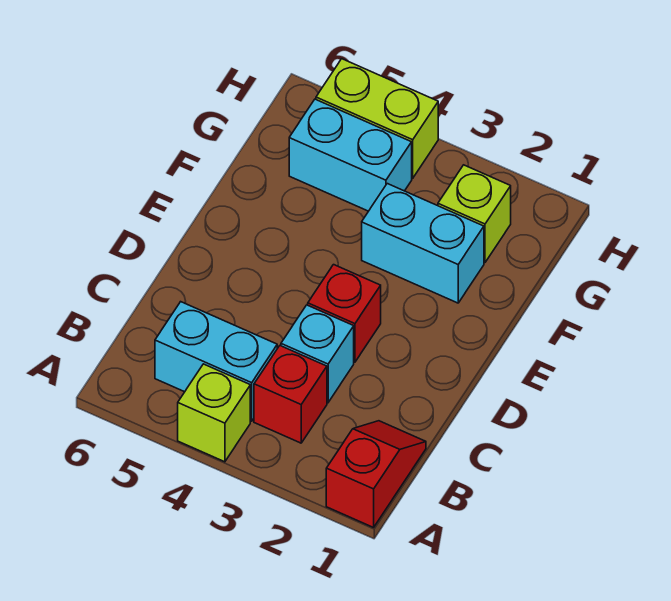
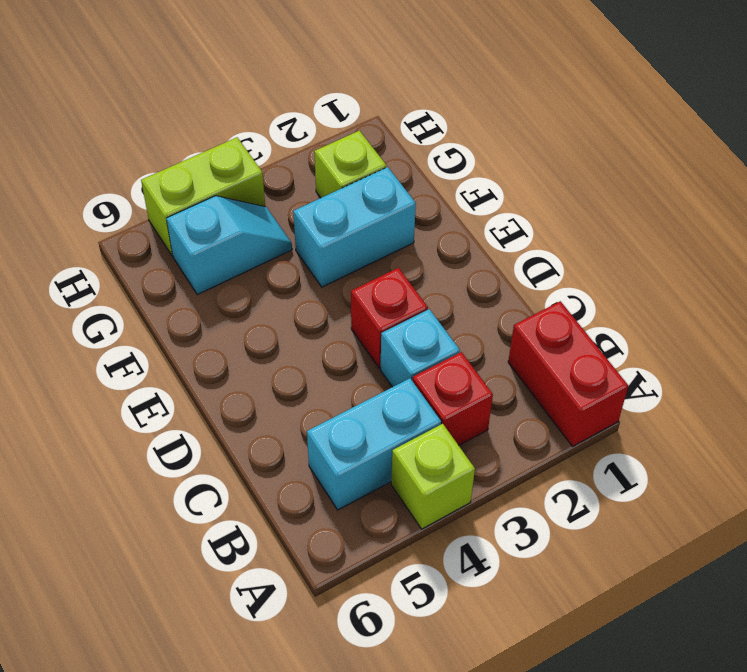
red 1x2 slope [326,421,426,528] -> red 1x2 brick [508,301,628,446]
cyan 1x2 brick [289,99,412,211] -> cyan 1x2 slope [166,196,292,295]

